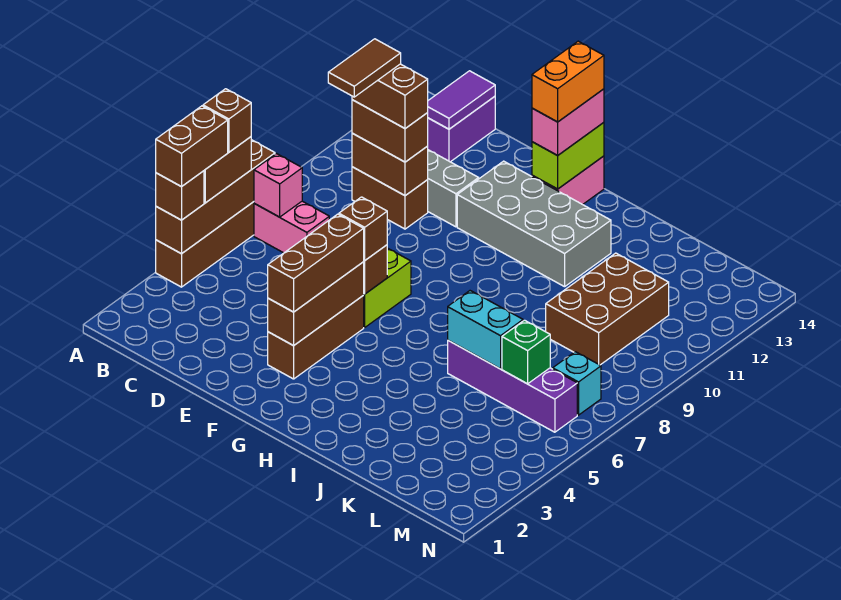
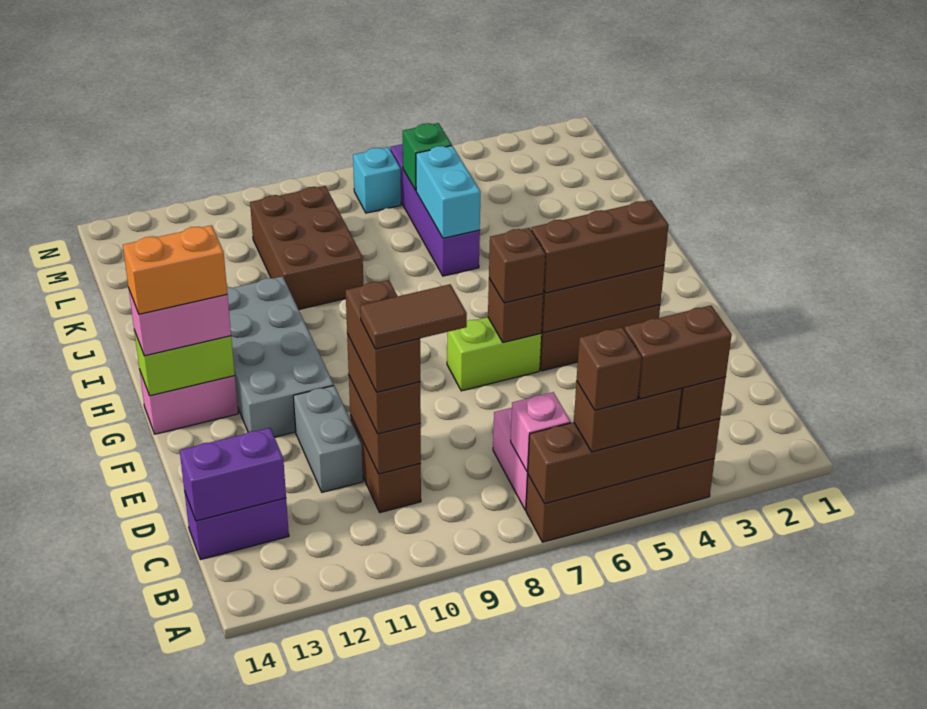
purple 1x2 tile [427,71,495,129] -> purple 1x2 brick [180,428,286,521]
brown 2x3 brick [546,253,669,365] -> brown 2x3 brick turned to [250,186,363,309]

